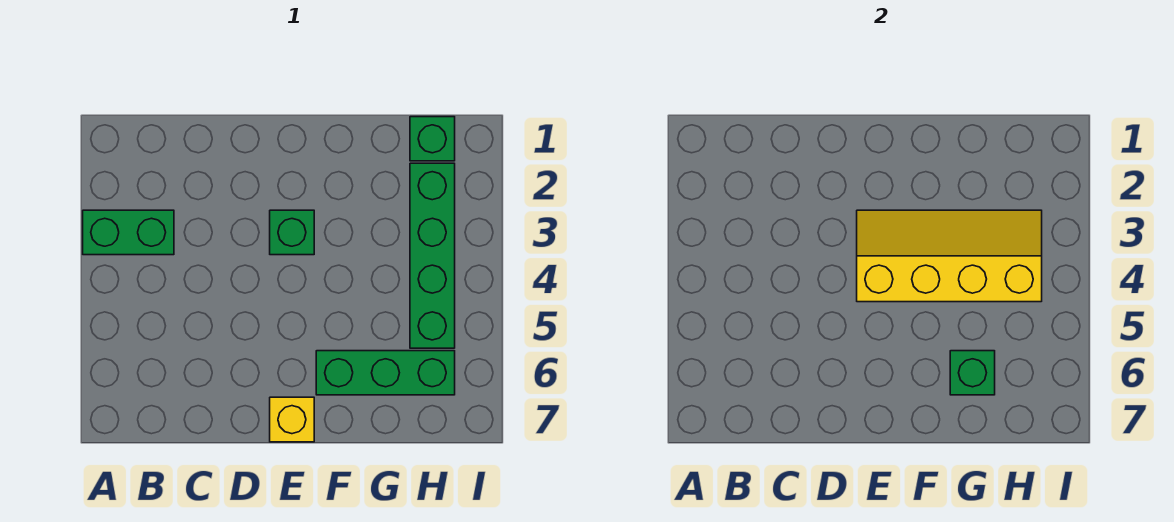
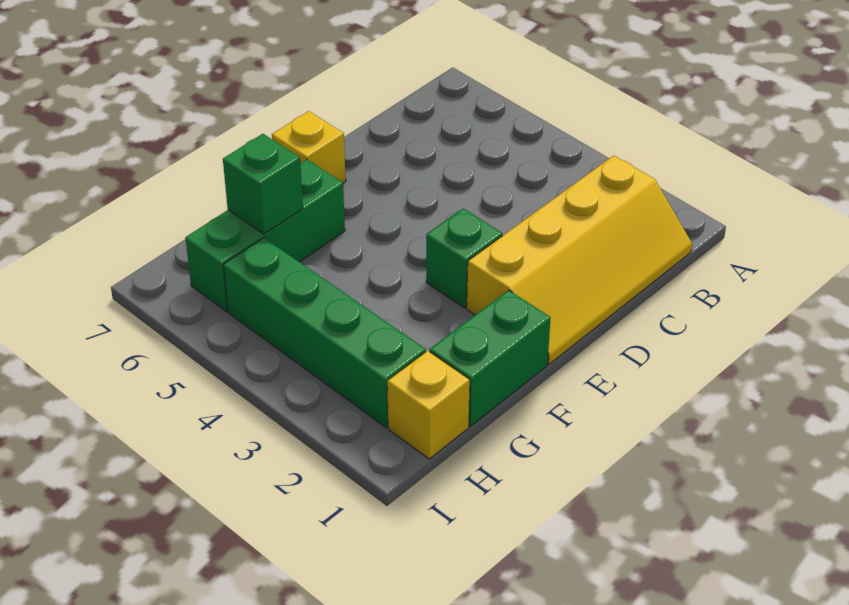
green 1x2 brick [83,210,174,255] -> green 1x2 brick moved to [430,290,551,426]
yellow 2x4 slope [857,210,1042,302] -> yellow 2x4 slope moved to [467,155,692,364]
green 1x1 brick [410,117,455,161] -> yellow 1x1 brick [387,351,470,459]

